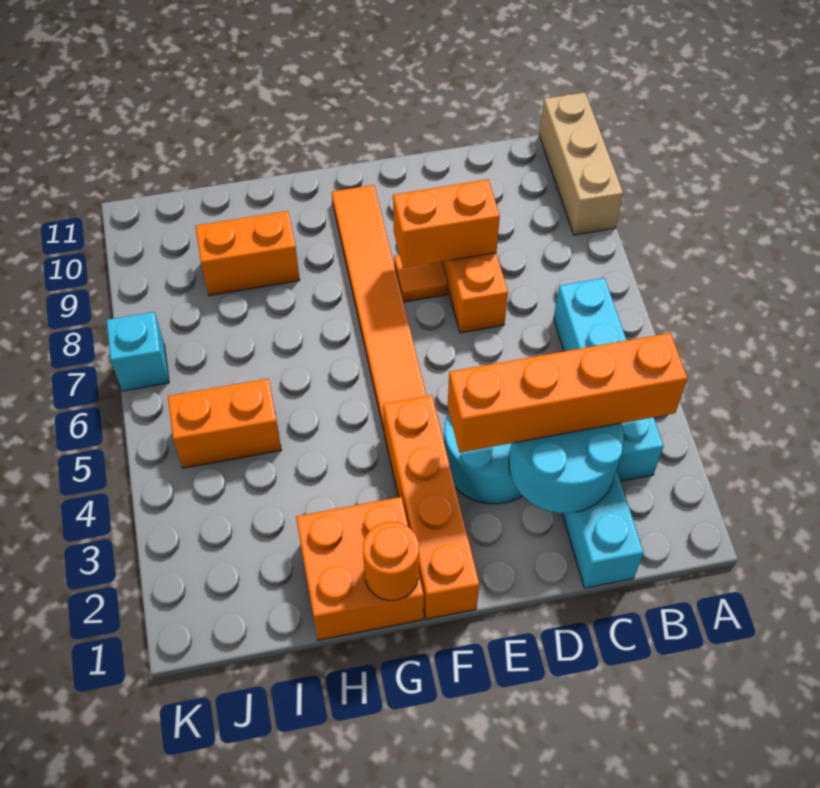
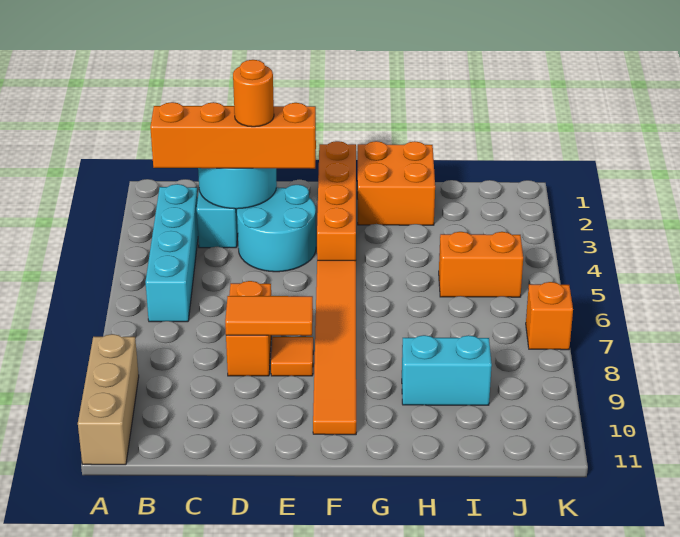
orange 1x2 brick [393,180,500,268] -> orange 1x2 tile [225,296,313,336]
orange 1x1 round brick [363,522,419,600] -> orange 1x1 round brick moved to [233,60,274,127]
orange 1x2 brick [195,211,300,296] -> cyan 1x2 brick [402,335,492,405]
cyan 1x1 brick [107,312,169,391] -> orange 1x1 brick [526,282,573,350]

